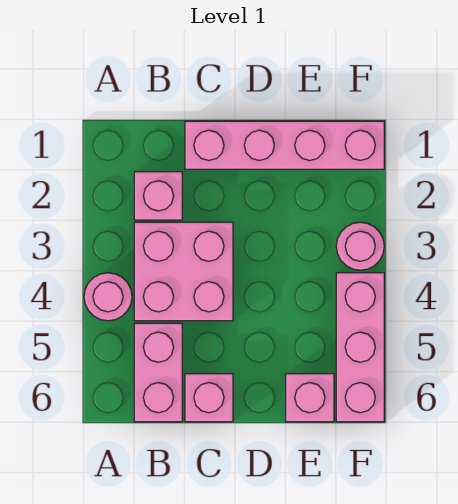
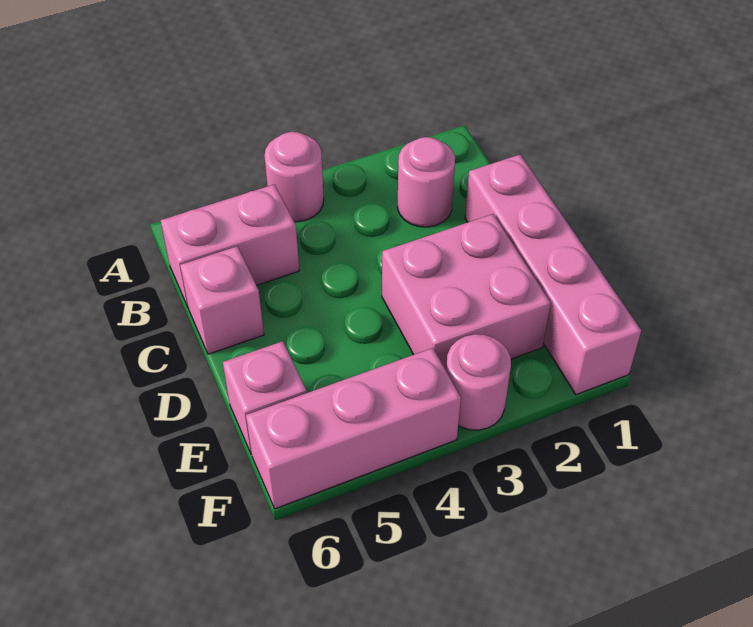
pink 1x1 brick [134,172,182,220] -> pink 1x1 round brick [397,137,455,227]
pink 2x2 brick [134,222,233,321] -> pink 2x2 brick moved to [382,214,551,370]

